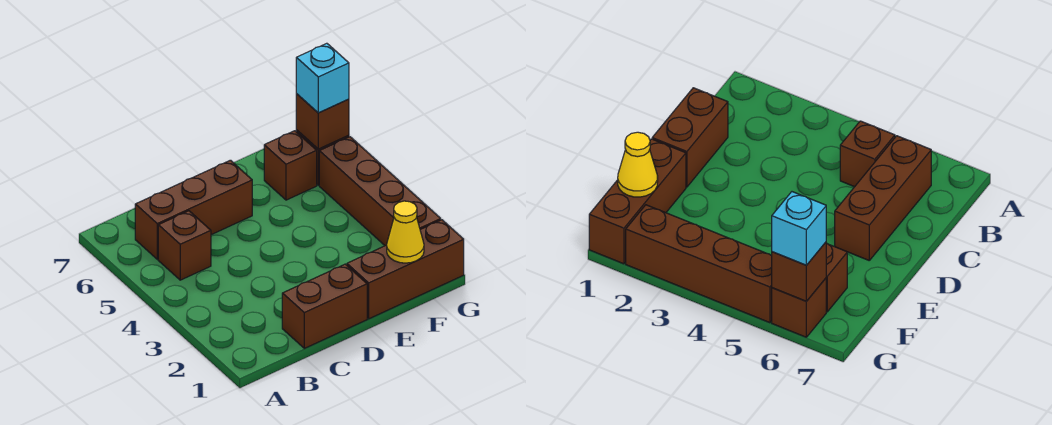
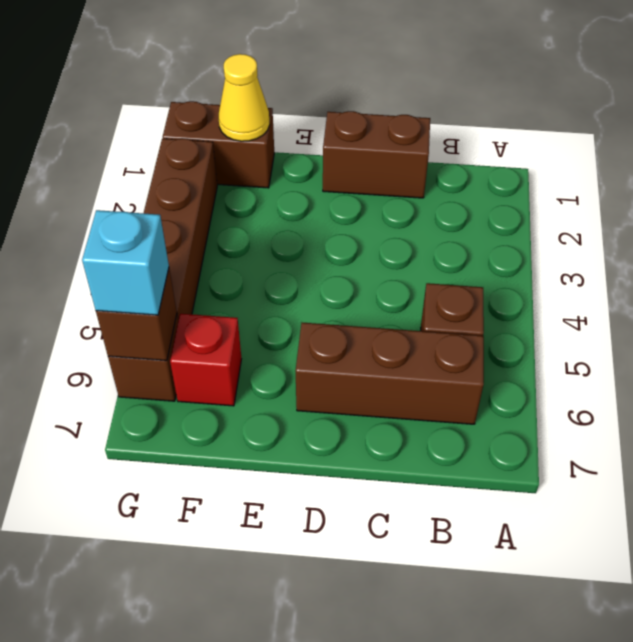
brown 1x3 brick [347,220,464,319] -> brown 1x2 brick [163,101,274,188]
brown 1x1 brick [264,131,317,200] -> red 1x1 brick [170,314,241,406]

